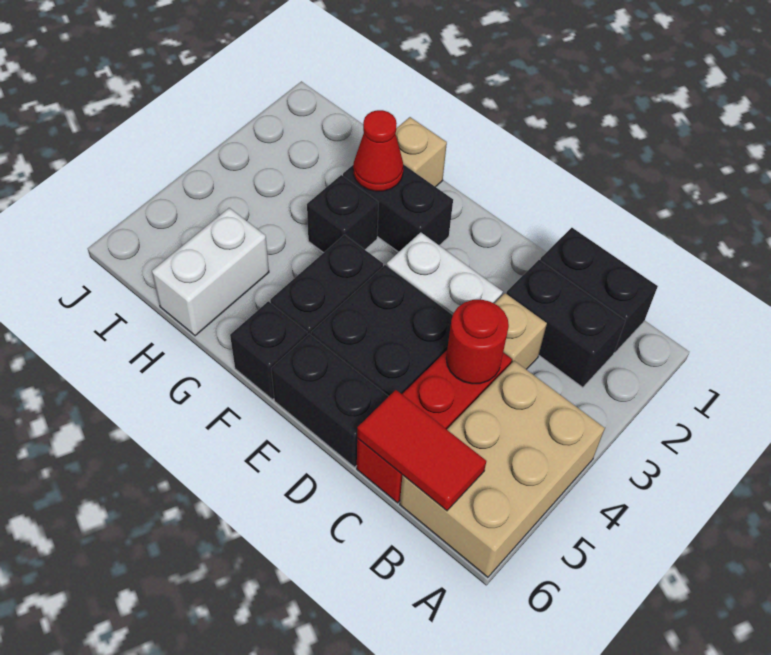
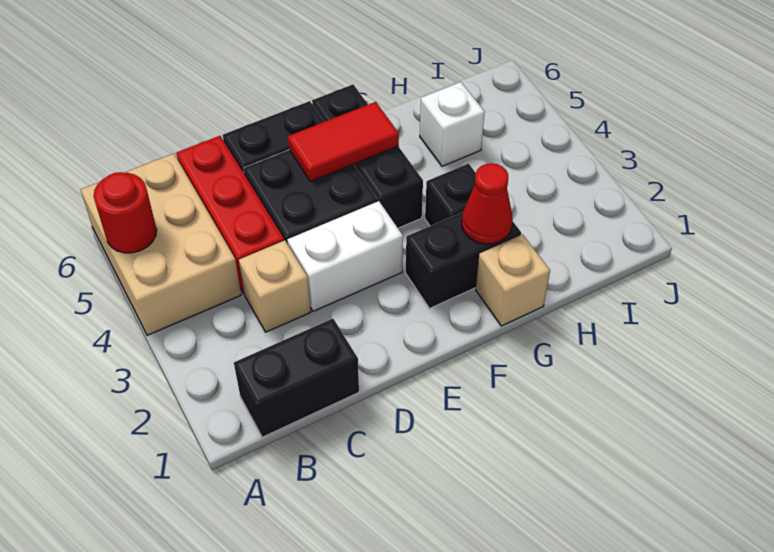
black 1x2 brick [506,260,626,387] -> none
red 1x2 tile [357,390,486,511] -> red 1x2 tile moved to [288,102,399,182]
red 1x1 round brick [446,300,509,384] -> red 1x1 round brick moved to [94,172,157,253]
white 1x2 brick [152,208,269,336] -> white 1x1 brick [420,82,485,166]

